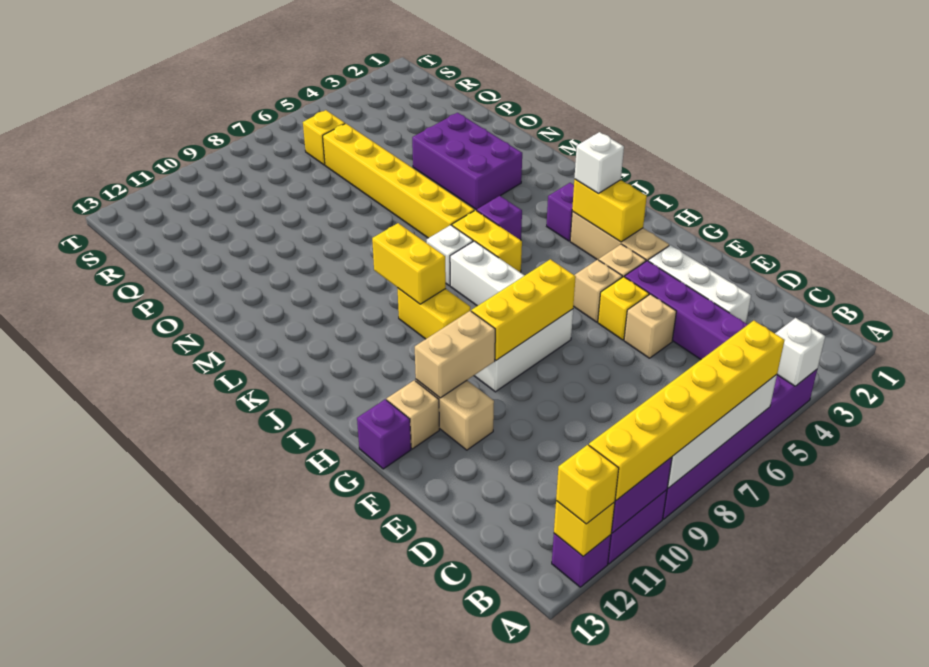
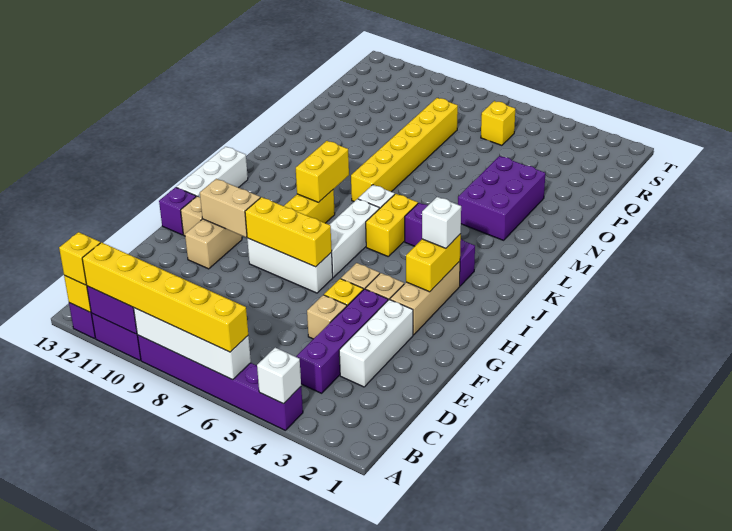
none -> white 1x3 brick [176,147,248,197]
yellow 1x6 brick [323,124,474,238] -> yellow 1x6 brick moved to [351,98,458,201]

